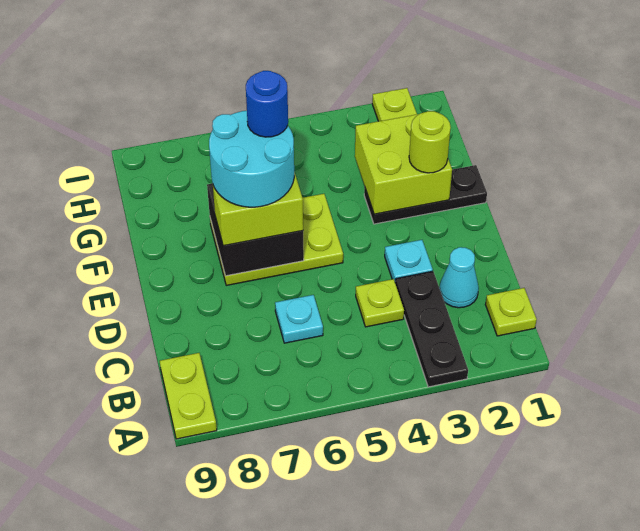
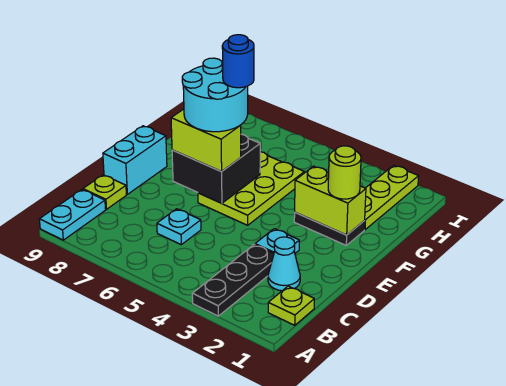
lime 1x2 plate [160,353,217,439] -> cyan 1x2 plate [39,190,106,240]
lime 1x1 plate [356,279,404,327] -> lime 1x1 plate moved to [83,175,126,209]
none -> cyan 1x2 brick [103,126,167,194]
lime 2x3 plate [210,194,343,285] -> lime 2x3 plate turned to [198,152,304,225]
black 1x3 plate [364,165,487,224] -> black 1x2 plate [294,213,365,245]
lime 2x2 brick [355,114,452,214] -> lime 1x2 brick [295,166,366,235]

